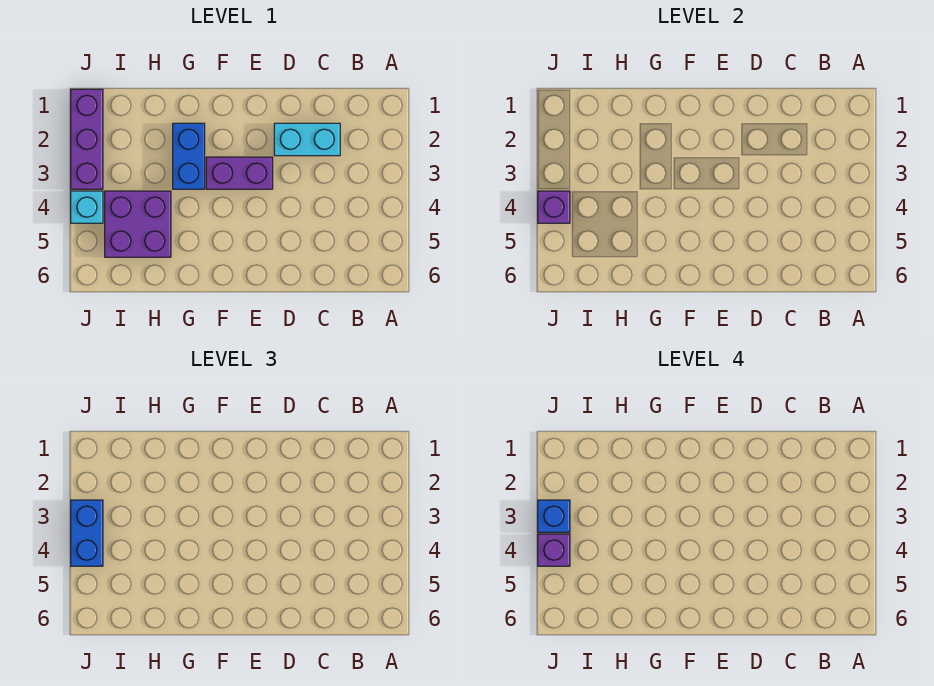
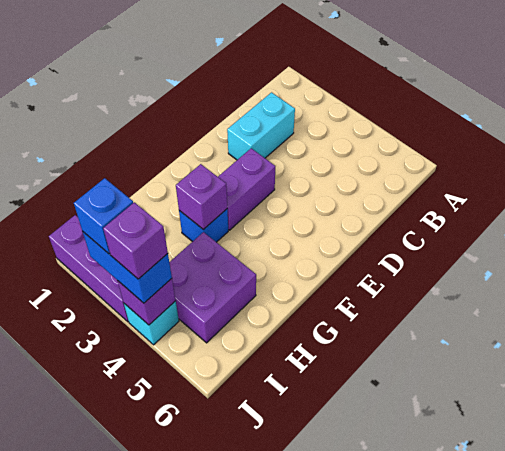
blue 1x2 brick [173,123,205,189] -> blue 1x1 brick [179,209,228,242]
none -> purple 1x1 brick [176,164,227,230]

